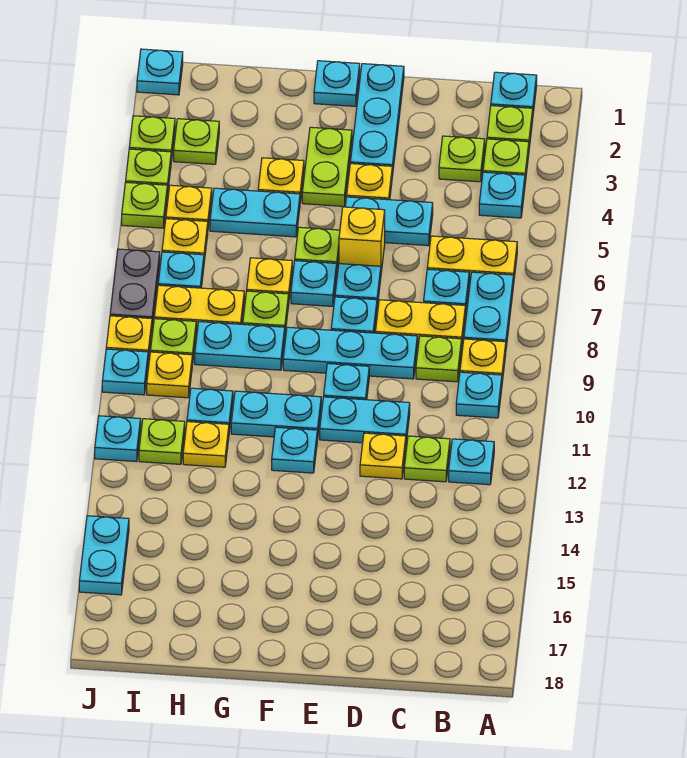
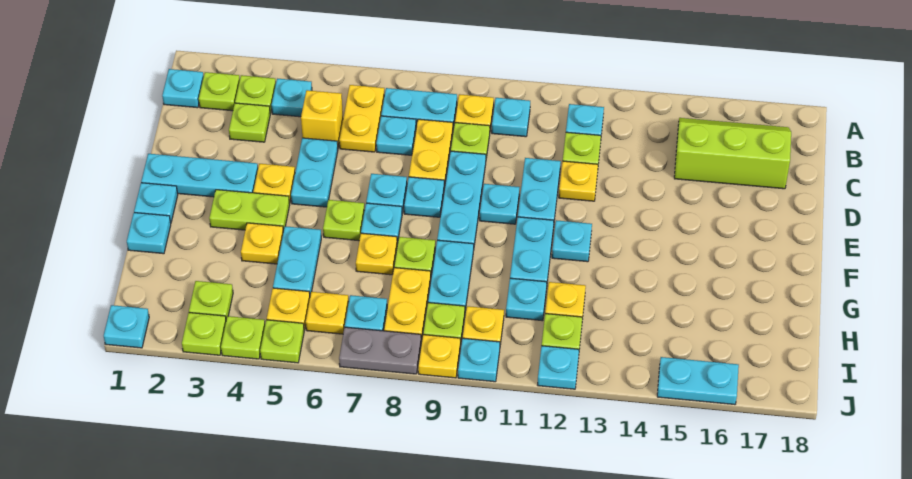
none -> lime 2x3 slope [674,118,791,189]
yellow 1x1 brick [339,207,385,272] -> yellow 1x1 brick moved to [301,90,343,147]
none -> cyan 1x1 plate [127,213,171,254]

